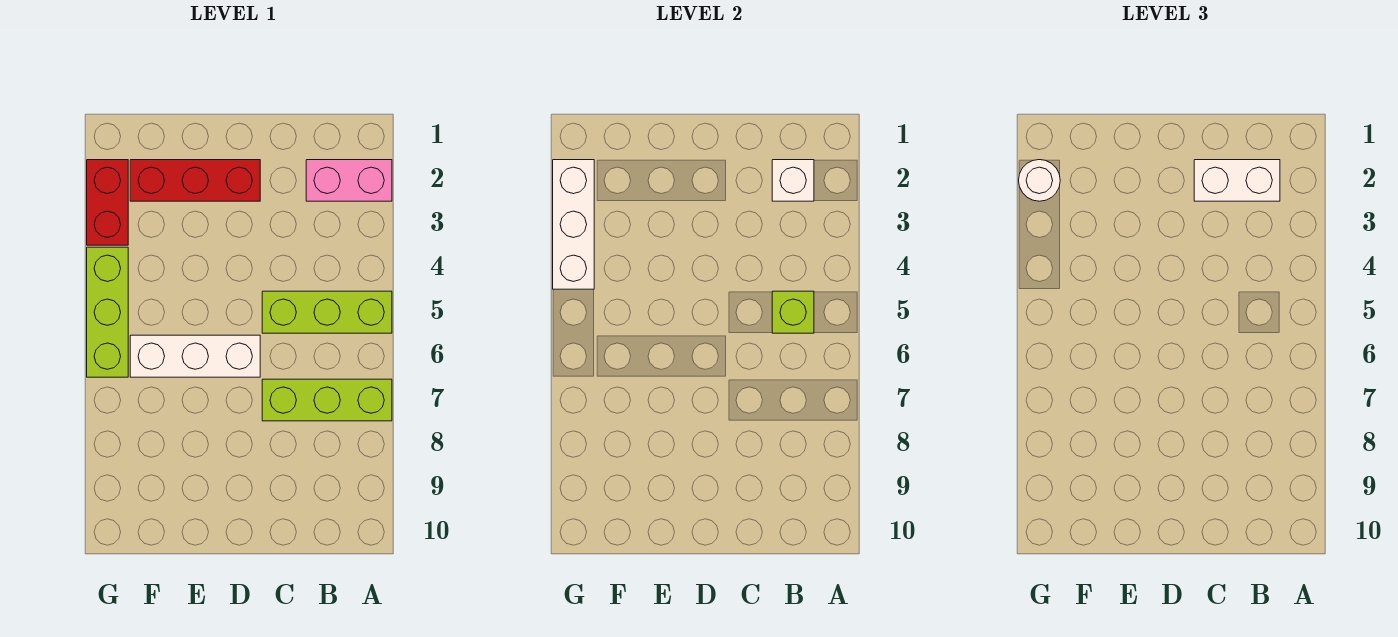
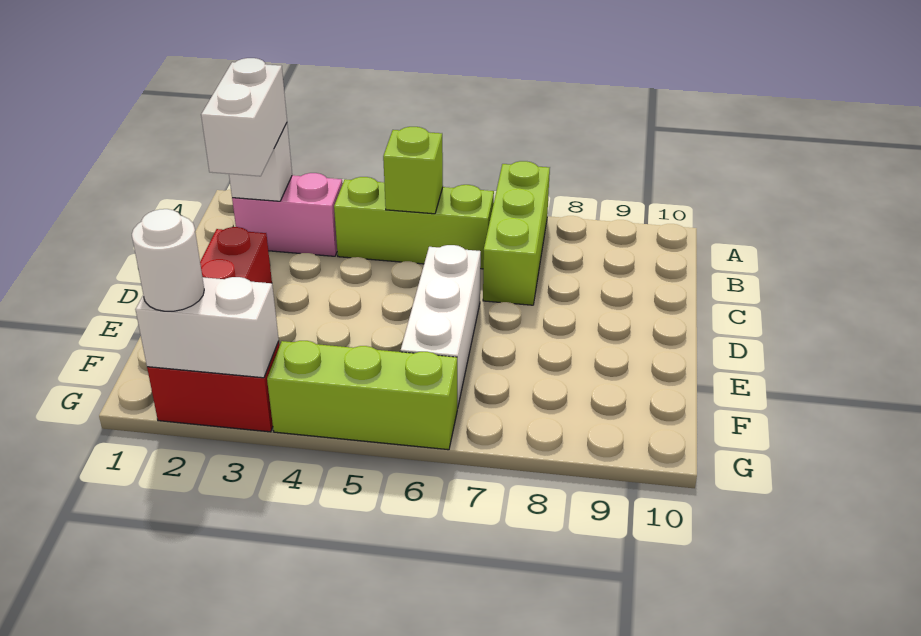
pink 1x2 brick [306,160,392,201] -> pink 1x2 brick turned to [232,173,342,256]
lime 1x3 brick [262,291,392,333] -> lime 1x3 brick turned to [334,177,494,269]
white 1x3 brick [553,160,594,289] -> white 1x2 brick [135,277,279,378]

